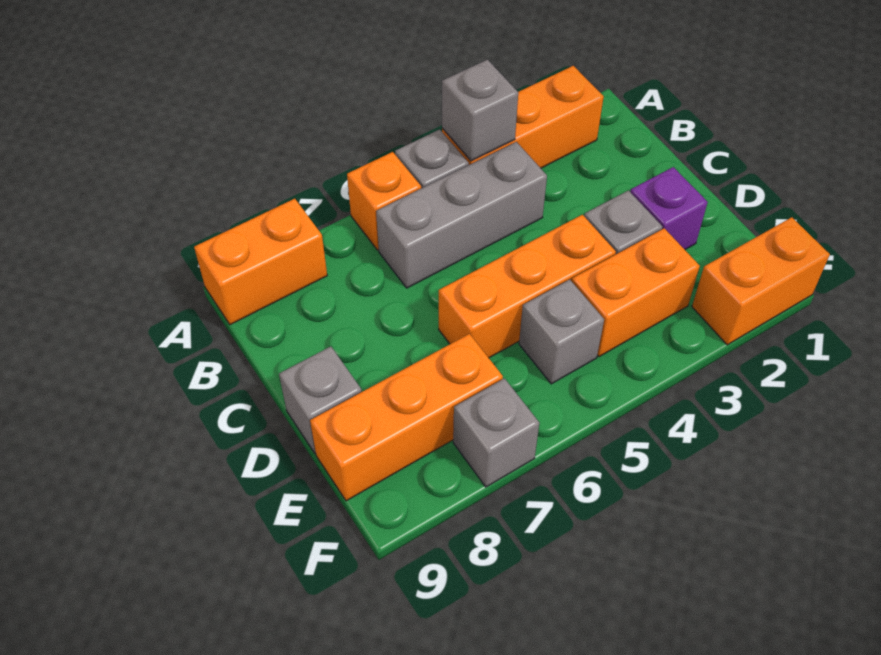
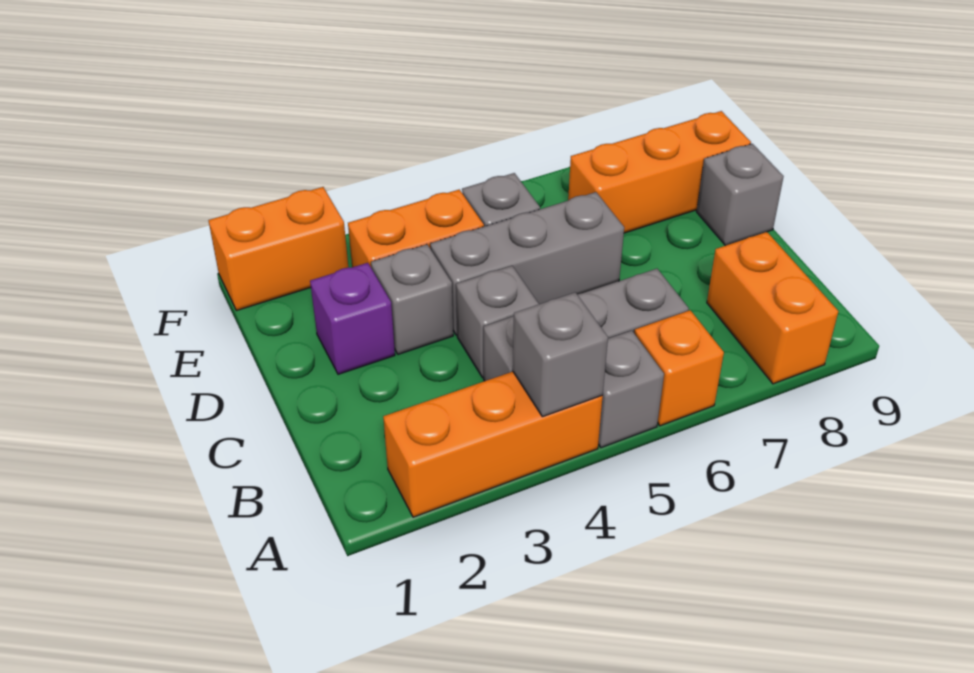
orange 1x2 brick [194,199,327,325] -> orange 1x2 brick turned to [707,232,838,384]
orange 1x3 brick [439,215,616,358] -> grey 1x3 brick [430,192,624,335]
grey 1x1 brick [453,378,539,487] -> grey 1x1 brick moved to [456,266,539,378]

